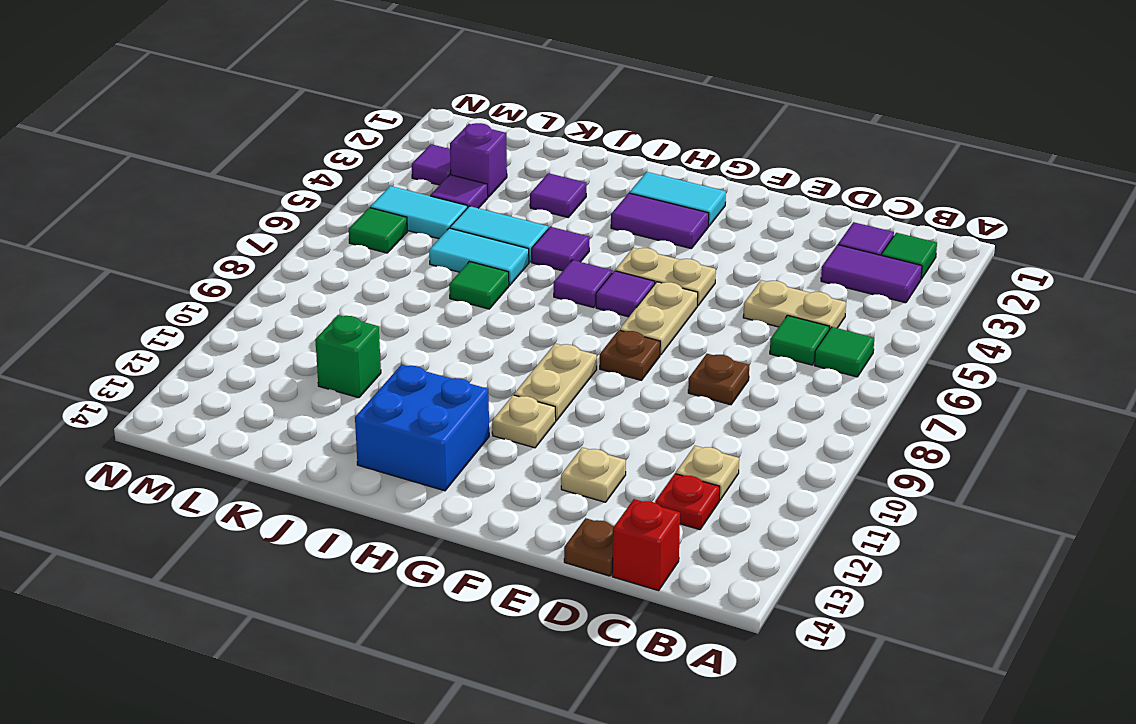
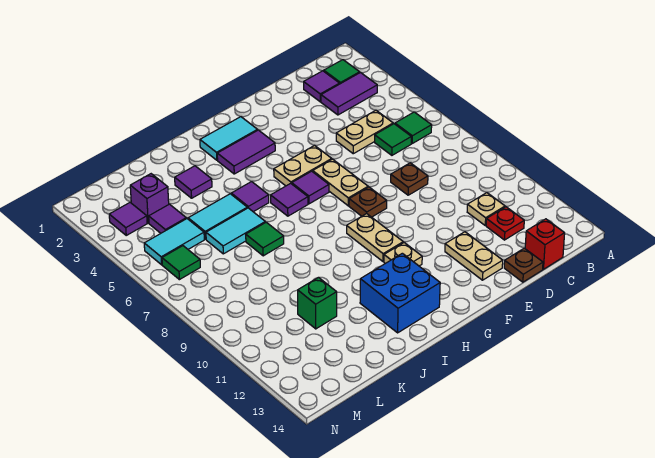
tan 1x1 plate [561,447,626,502] -> tan 1x2 plate [445,232,503,280]

